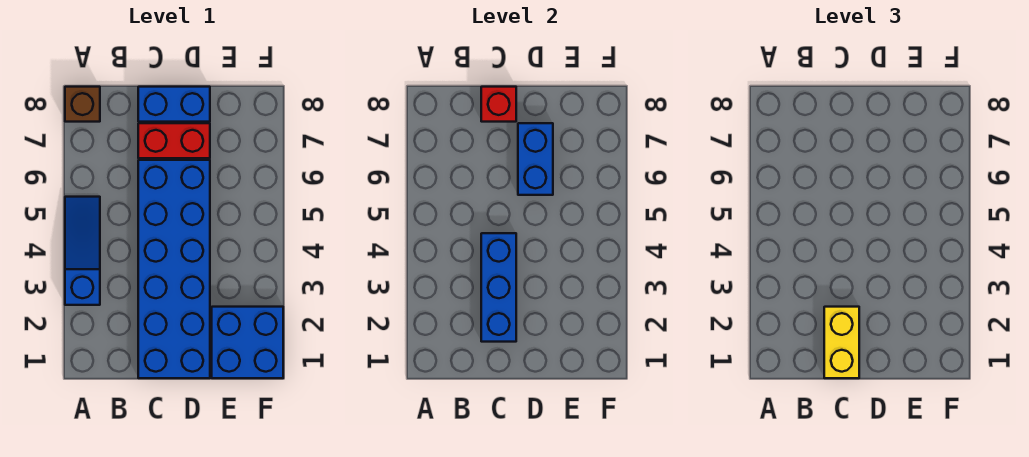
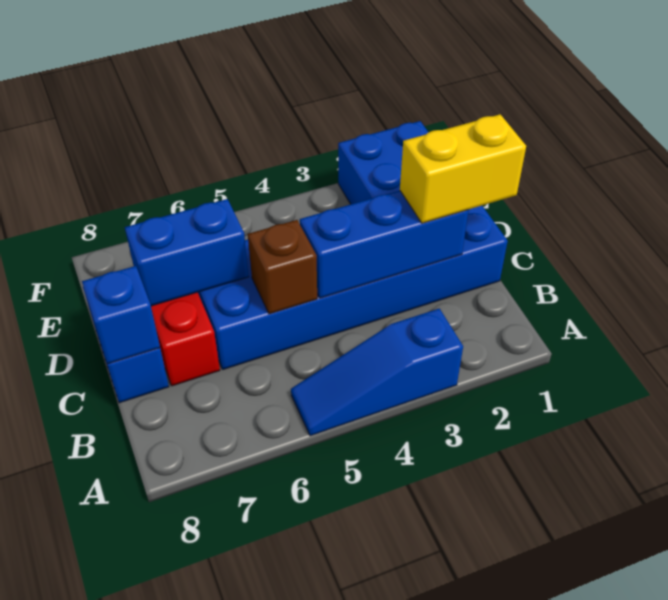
brown 1x1 brick [65,87,100,122] -> brown 1x1 brick moved to [248,220,317,314]
red 1x1 brick [481,87,516,122] -> blue 1x1 brick [82,266,160,364]

